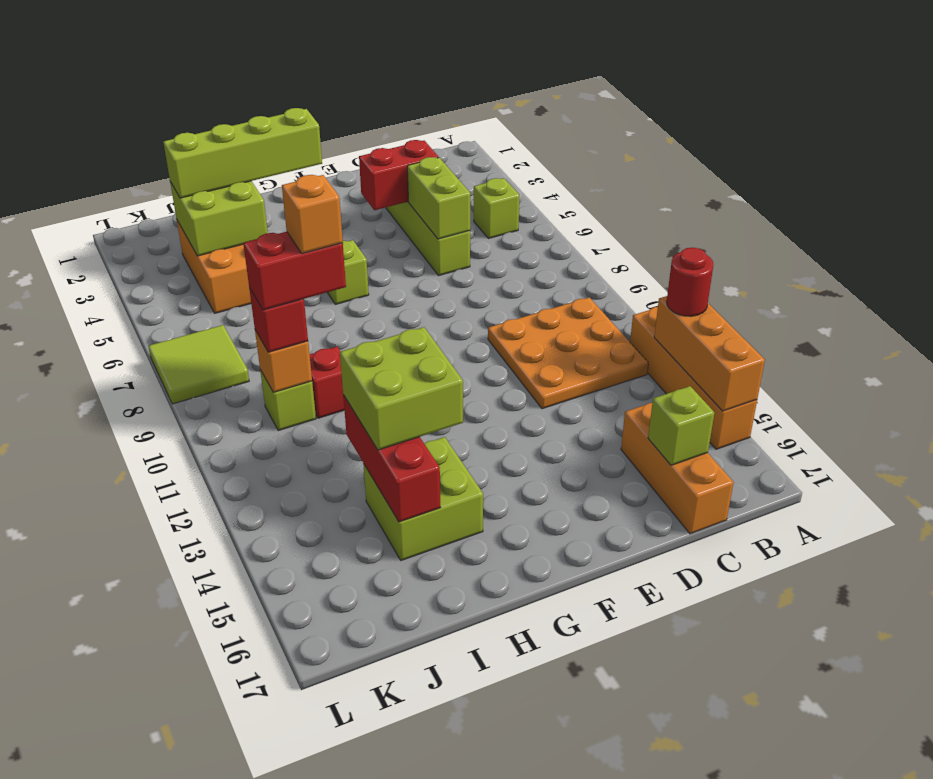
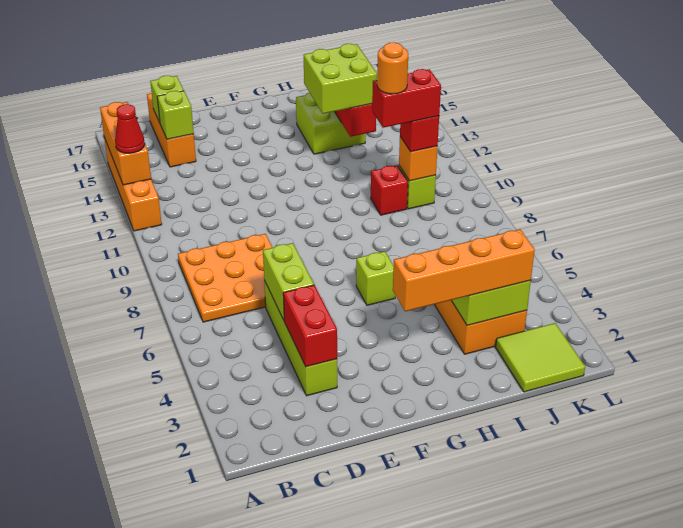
red 1x1 round brick [667,248,713,316] -> red 1x1 cone [115,104,145,153]
lime 1x1 brick [474,178,519,239] -> lime 1x1 brick moved to [157,91,194,139]
orange 3x3 plate [488,297,648,409] -> orange 3x3 plate moved to [178,234,273,322]
red 1x2 brick [359,140,439,210] -> red 1x2 brick turned to [283,285,337,367]
lime 1x4 brick [163,108,322,198] -> orange 1x4 brick [393,229,535,312]
orange 1x1 brick [282,175,343,253] -> orange 1x1 round brick [377,42,408,94]
lime 2x2 tile [148,325,249,404] -> lime 2x2 tile moved to [496,323,585,392]

